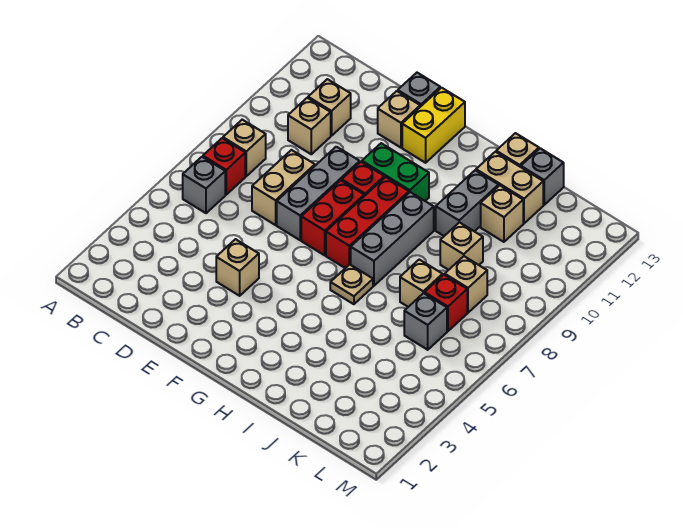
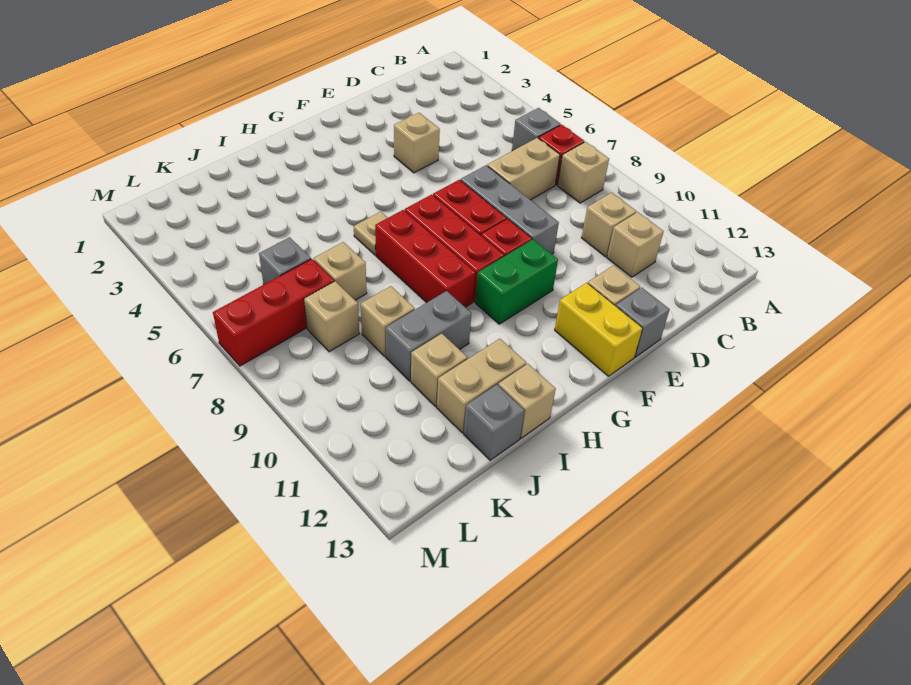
tan 1x2 brick [252,150,315,225] -> tan 1x2 brick turned to [487,138,560,200]
grey 1x3 brick [351,192,434,286] -> red 1x3 brick [375,210,475,307]
grey 1x2 brick [436,170,499,236] -> grey 1x2 brick turned to [386,291,471,381]
red 1x1 brick [425,275,467,331] -> red 1x3 brick [213,259,334,366]

